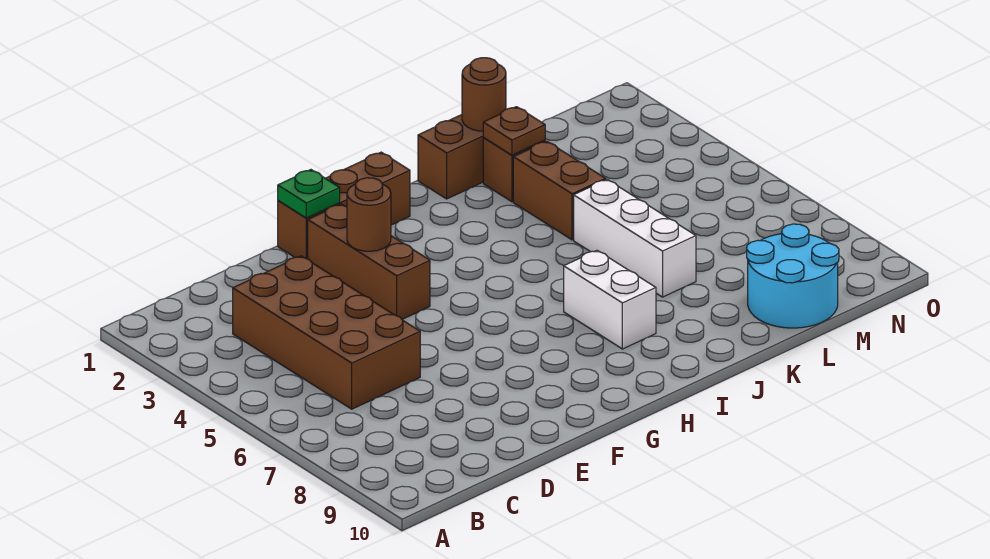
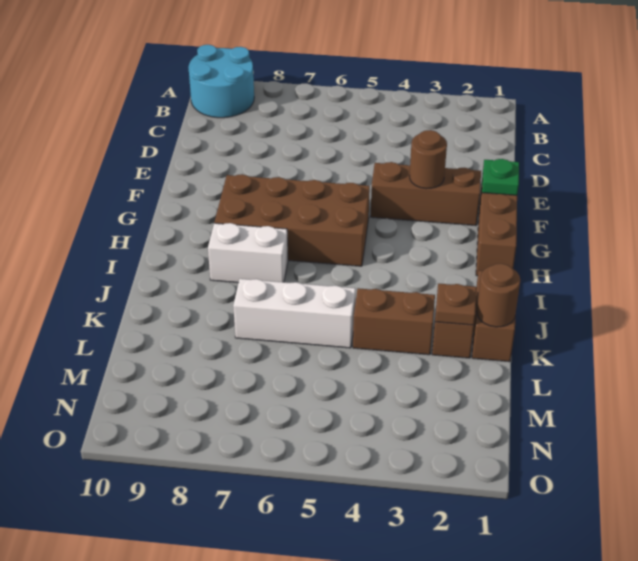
brown 2x4 brick [233,256,420,409] -> brown 2x4 brick moved to [214,174,370,266]
cyan 2x2 round brick [747,224,839,328] -> cyan 2x2 round brick moved to [188,45,254,118]

